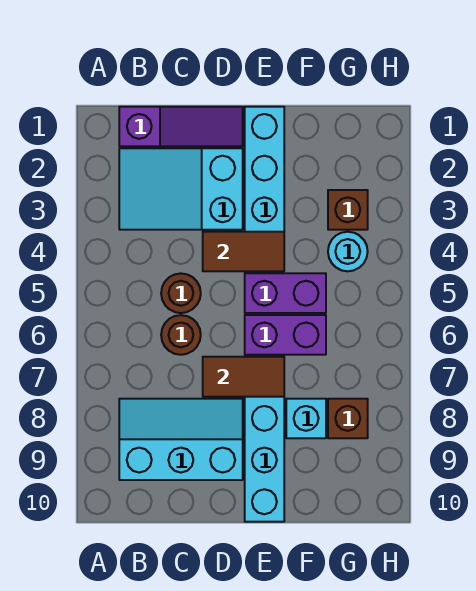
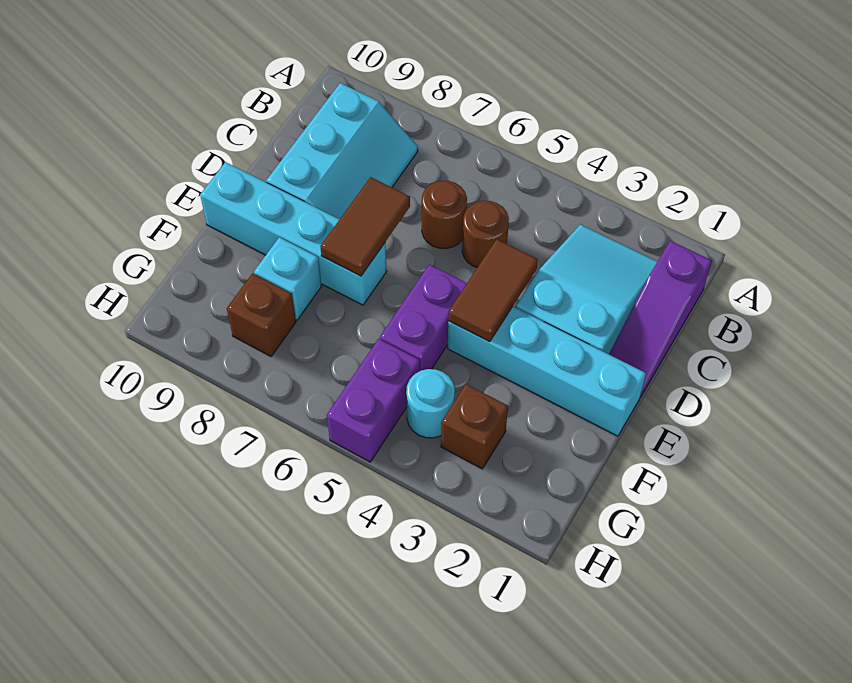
purple 1x2 brick [245,315,326,355] -> purple 1x2 brick moved to [327,339,420,462]

